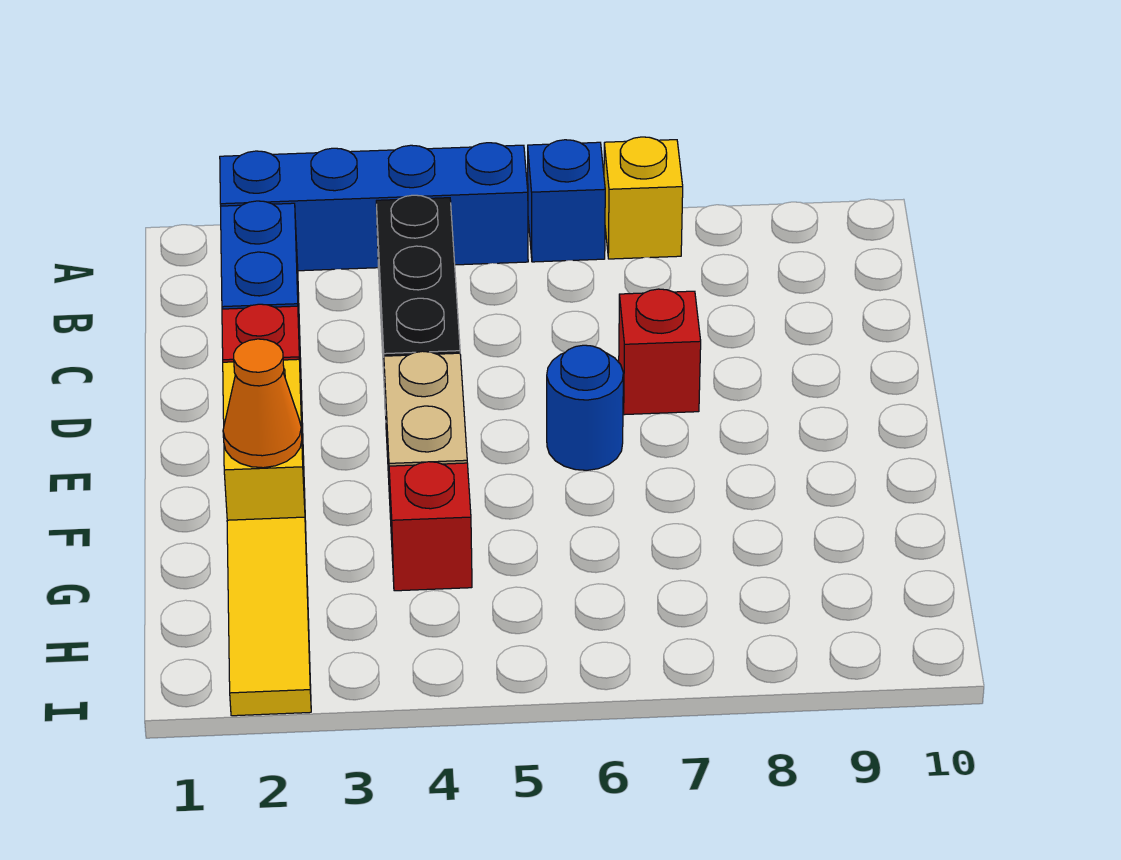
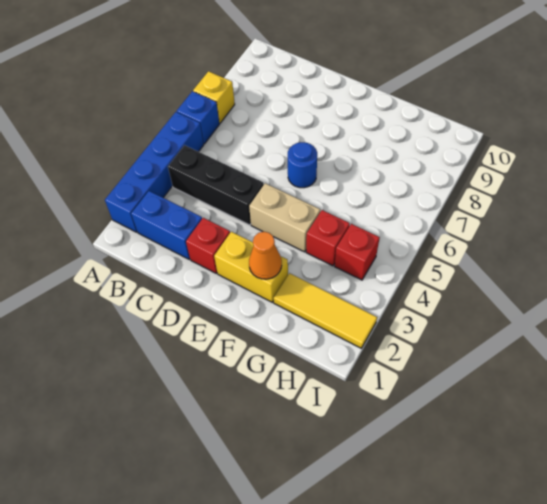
red 1x1 brick [619,289,701,415] -> red 1x1 brick moved to [335,224,380,280]

